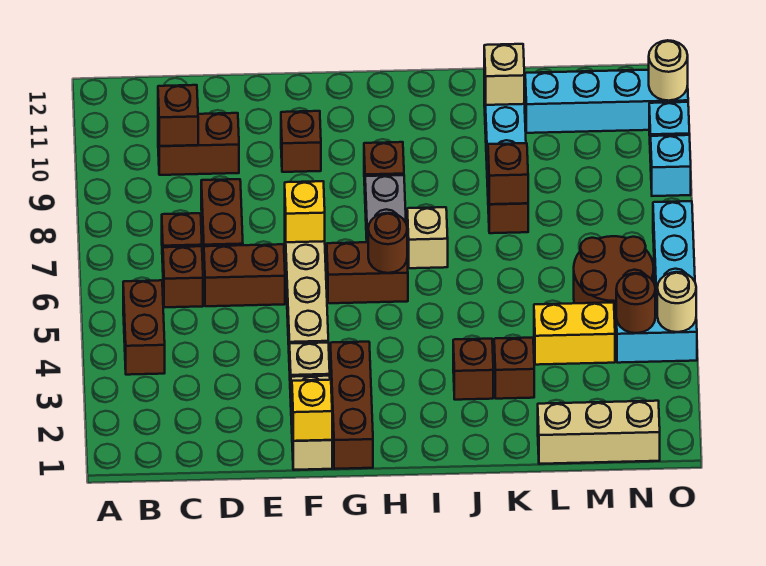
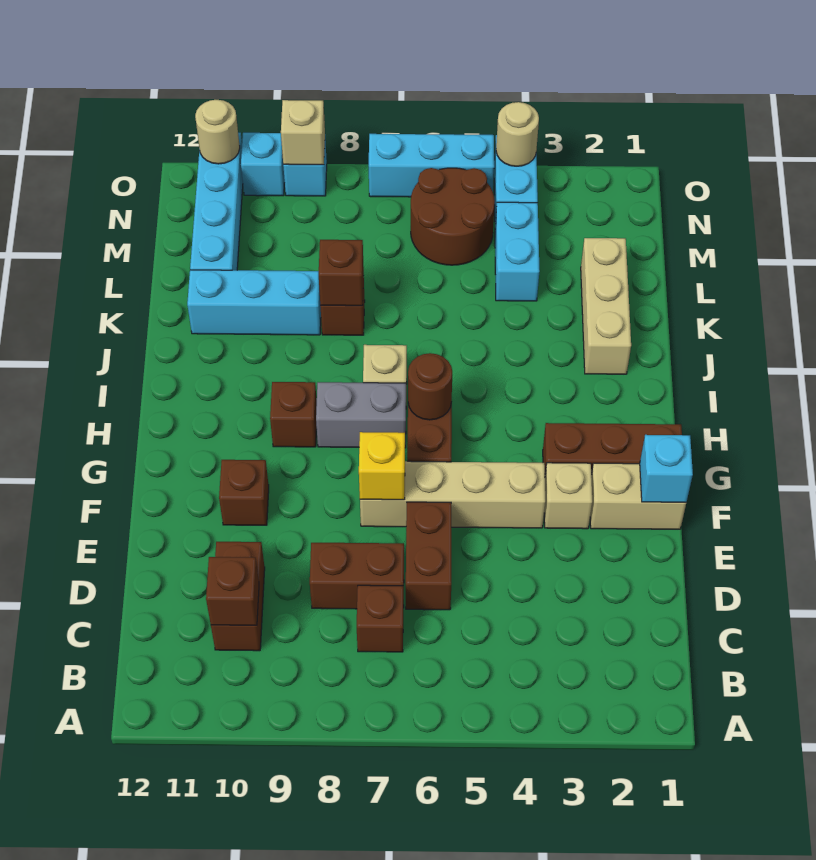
brown 1x2 brick [123,280,165,375] -> none
brown 1x1 brick [163,246,203,307] -> none
yellow 1x1 brick [292,380,332,441] -> cyan 1x1 brick [640,435,693,502]
brown 1x1 brick [453,339,493,400] -> none
brown 1x1 brick [494,338,534,399] -> none
tan 1x1 brick [484,44,524,105] -> tan 1x1 brick moved to [281,100,325,165]
tan 1x3 brick [538,401,660,464] -> tan 1x3 brick moved to [581,238,631,374]
yellow 1x2 brick [534,302,615,365] -> cyan 1x2 brick [495,202,540,301]
brown 1x1 round brick [616,273,655,333] -> none

